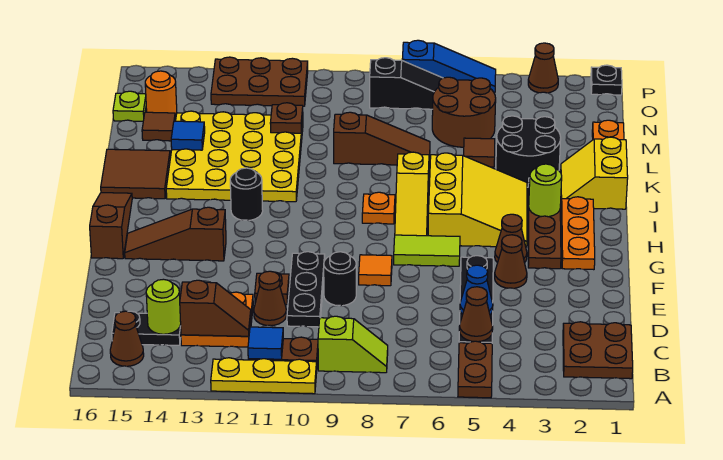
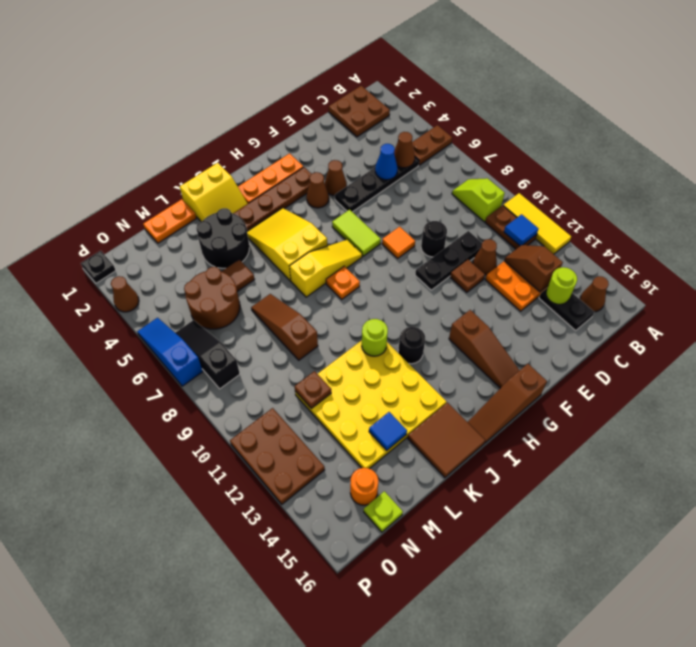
yellow 1x3 plate [211,358,317,394] -> yellow 1x3 tile [503,193,571,254]
yellow 3x3 slope [428,153,527,247] -> yellow 2x3 slope [247,208,327,281]
lime 1x1 round brick [529,164,562,217] -> lime 1x1 round brick moved to [362,319,388,356]
brown 1x1 tile [142,112,175,141] -> none

